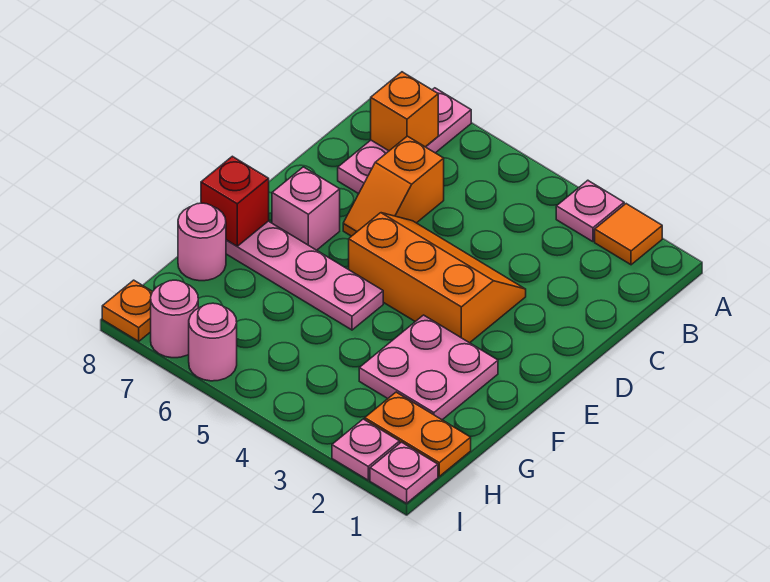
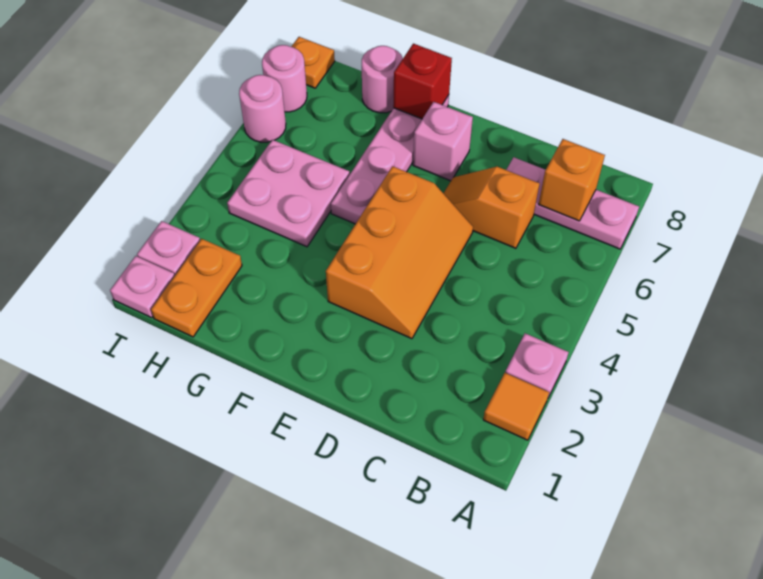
pink 2x2 plate [359,315,498,420] -> pink 2x2 plate moved to [227,140,350,247]

